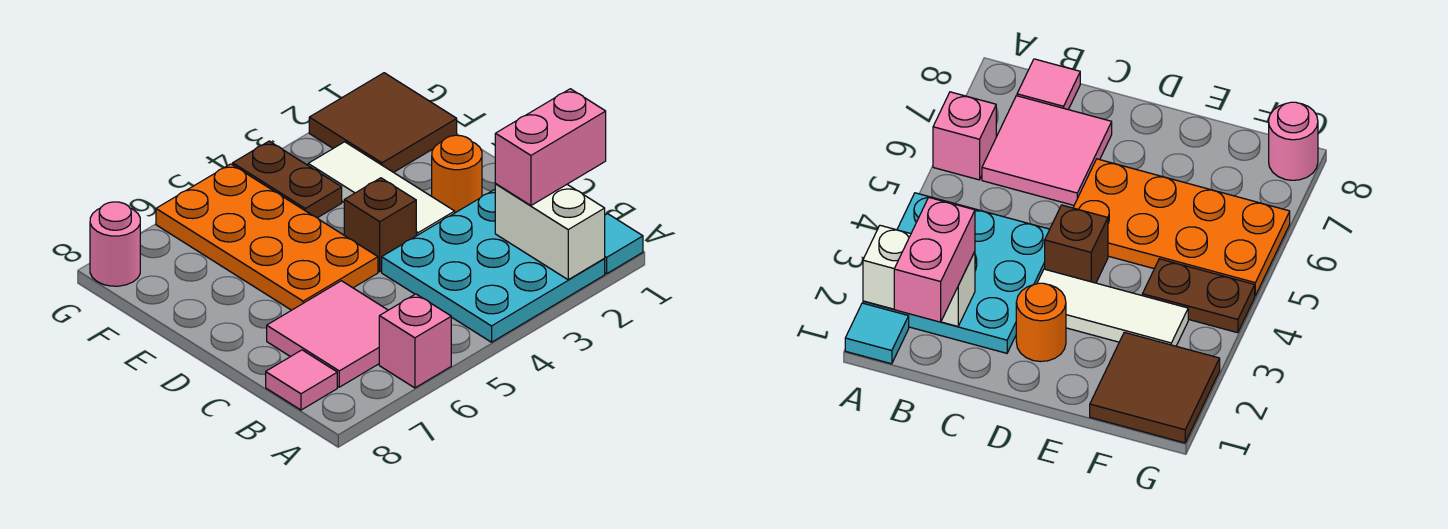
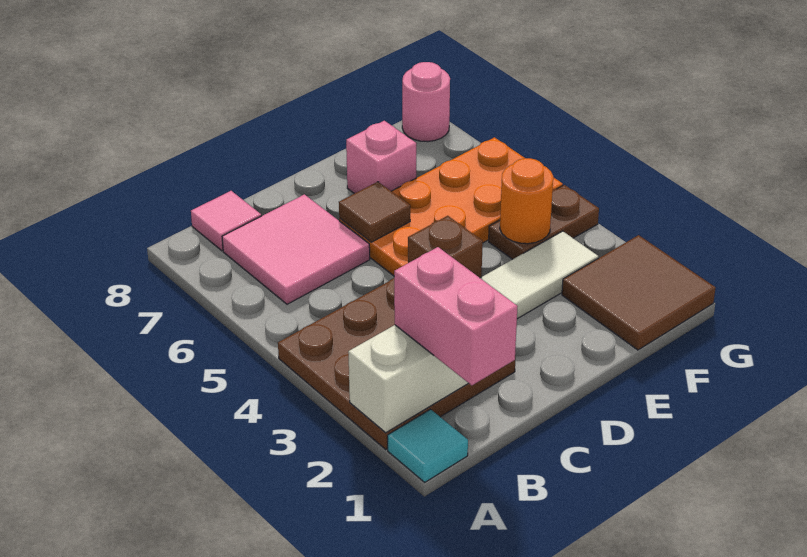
cyan 3x3 plate [382,190,605,342] -> brown 3x3 plate [278,278,516,449]
pink 1x1 brick [379,294,451,388] -> pink 1x1 brick moved to [346,121,416,194]
orange 1x1 round brick [432,135,482,213] -> orange 1x1 round brick moved to [500,158,553,244]
none -> brown 1x1 tile [339,182,410,242]

